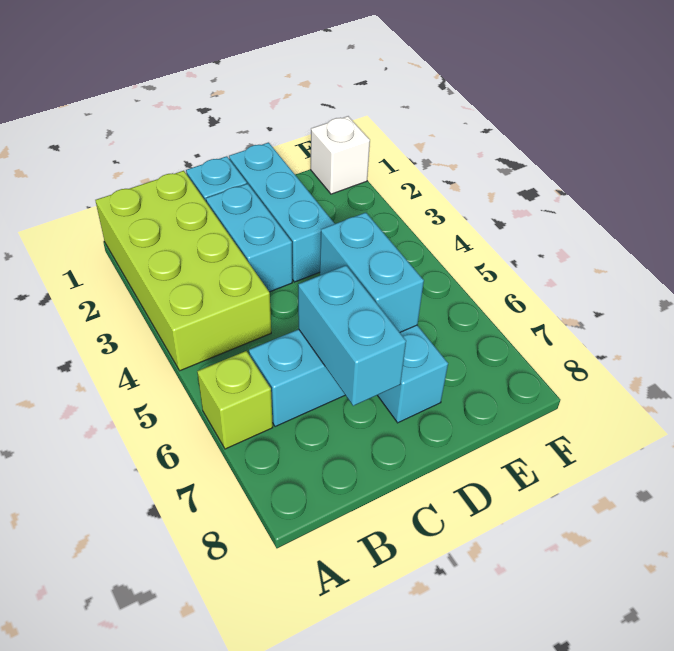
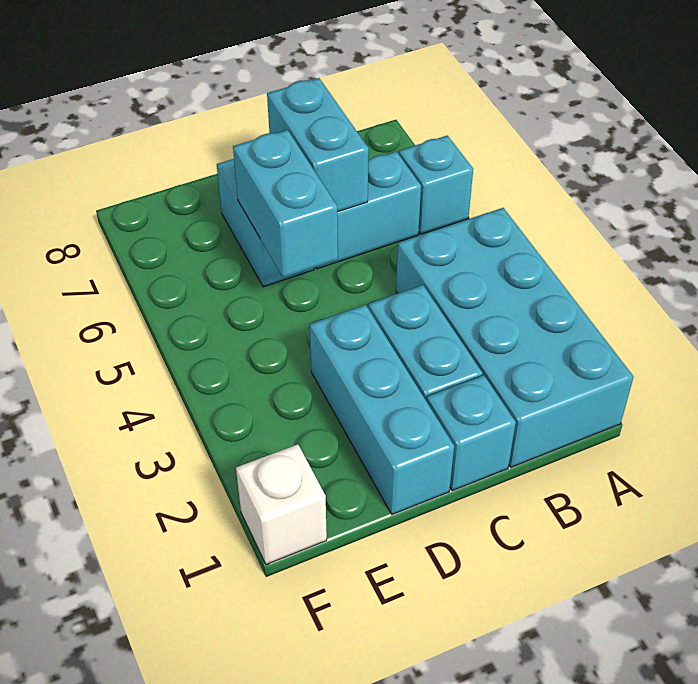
lime 2x4 brick [95,171,271,371] -> cyan 2x4 brick [396,208,633,467]
lime 1x1 brick [197,351,273,449] -> cyan 1x1 brick [399,136,473,234]

